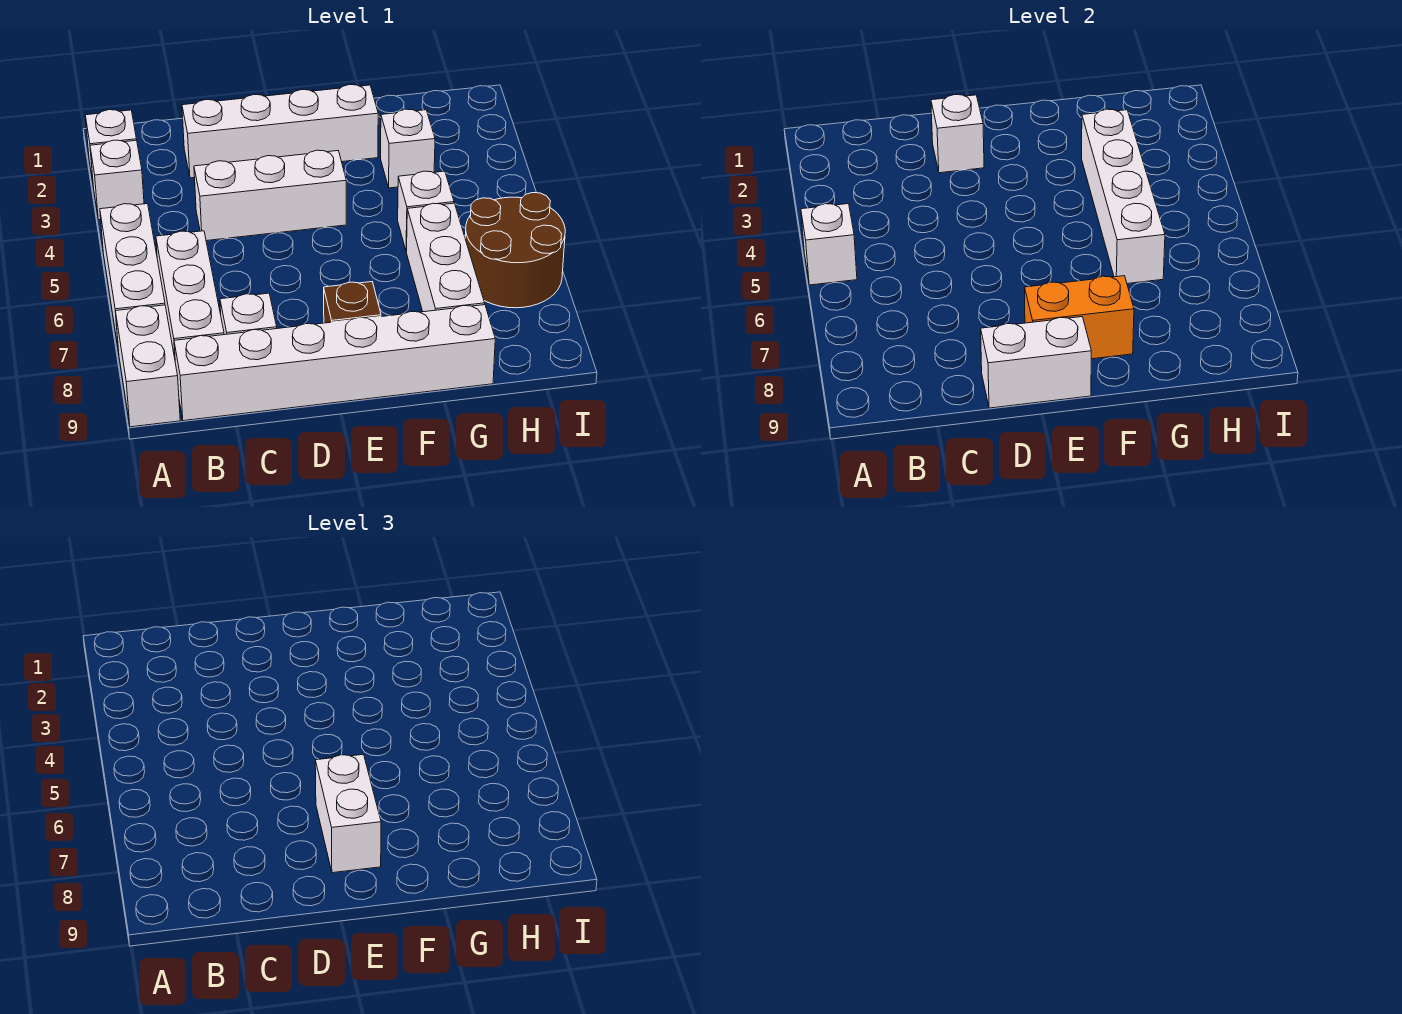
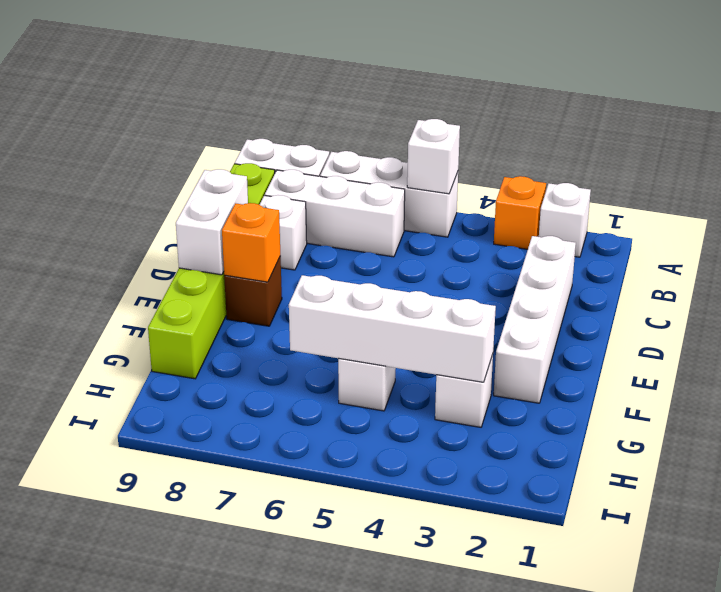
white 1x1 brick [90,140,144,220] -> orange 1x1 brick [494,176,546,249]
white 1x6 brick [174,305,495,421] -> lime 1x6 brick [148,163,275,379]
white 1x3 brick [194,150,346,241] -> none
white 1x1 brick [931,95,984,173] -> none
white 1x2 brick [315,755,381,873] -> none
orange 1x2 brick [1025,276,1134,359] -> orange 1x1 brick [222,203,280,282]
white 1x3 brick [407,203,485,312] -> none
brown 2x2 round brick [465,193,565,308] -> none

